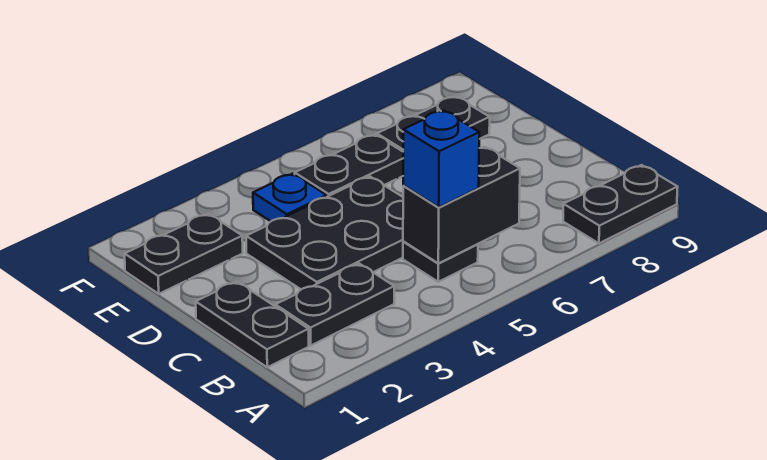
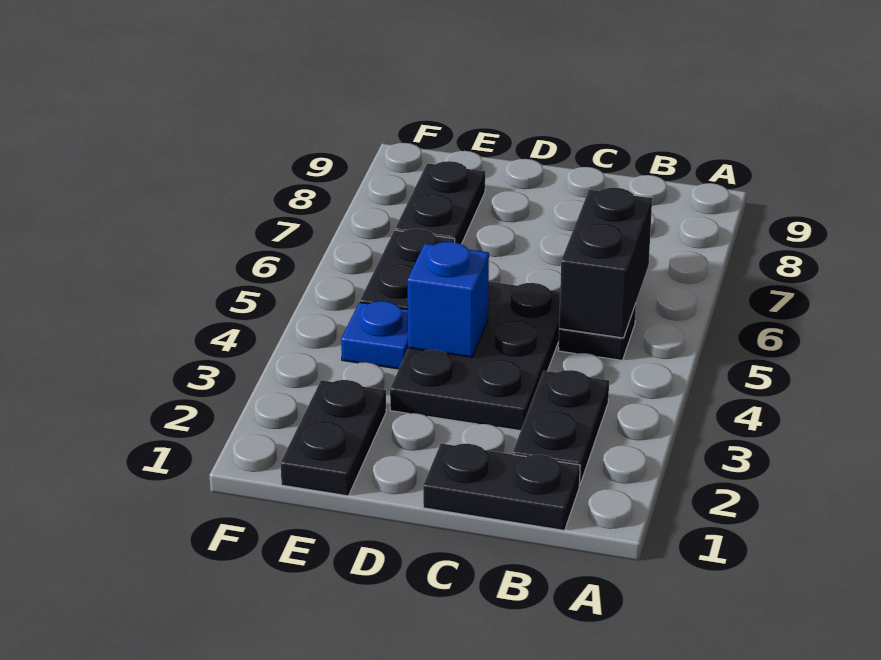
black 1x2 plate [563,165,678,243] -> none
blue 1x1 brick [403,110,479,207] -> blue 1x1 brick moved to [408,242,489,357]

